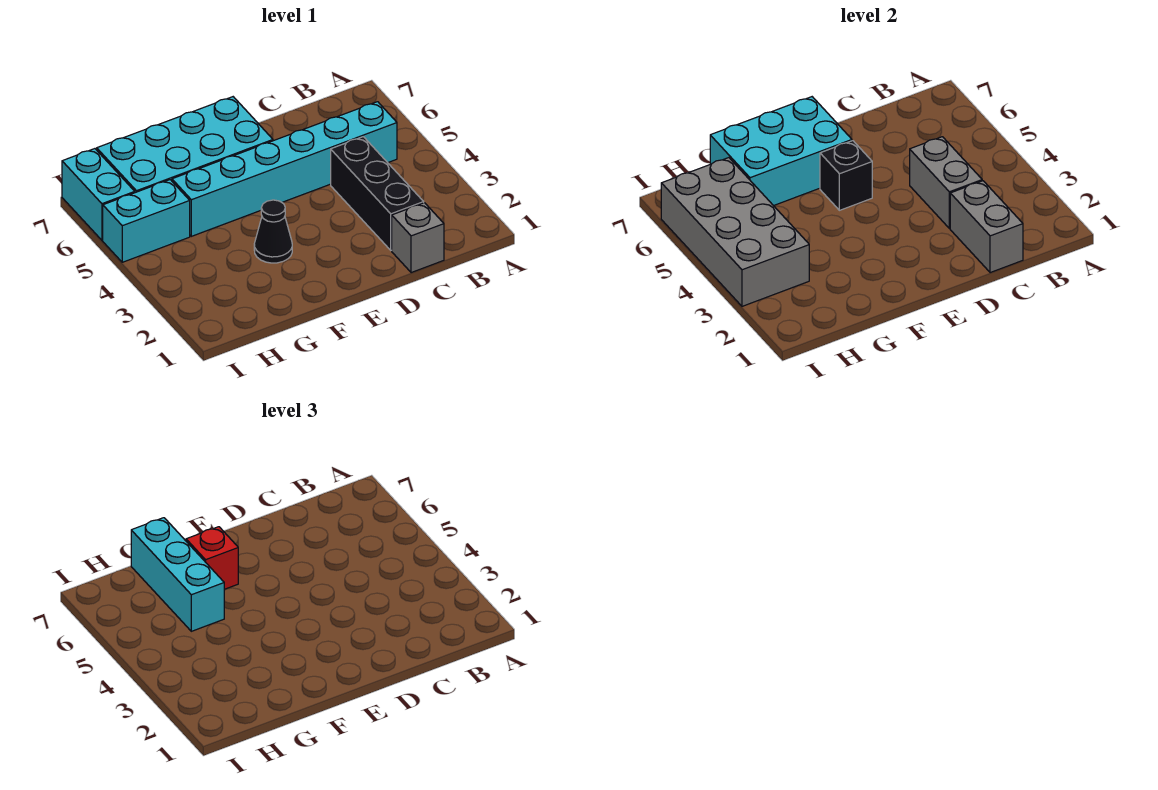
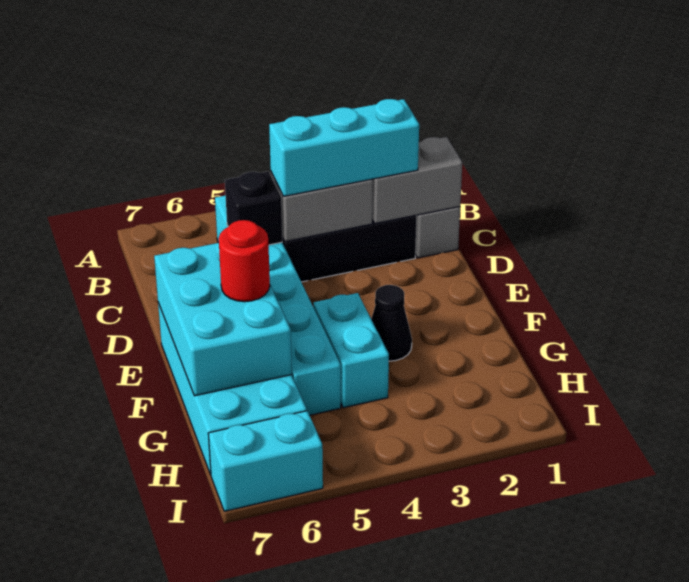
black 1x1 brick [820,141,872,210] -> black 1x1 brick moved to [225,171,282,245]
red 1x1 brick [186,527,238,589] -> red 1x1 round brick [219,220,270,302]
cyan 1x3 brick [131,518,224,631] -> cyan 1x3 brick moved to [269,99,419,196]
grey 2x4 brick [661,158,809,306] -> none
cyan 1x2 brick [103,180,190,262] -> cyan 1x2 brick moved to [313,293,389,408]

